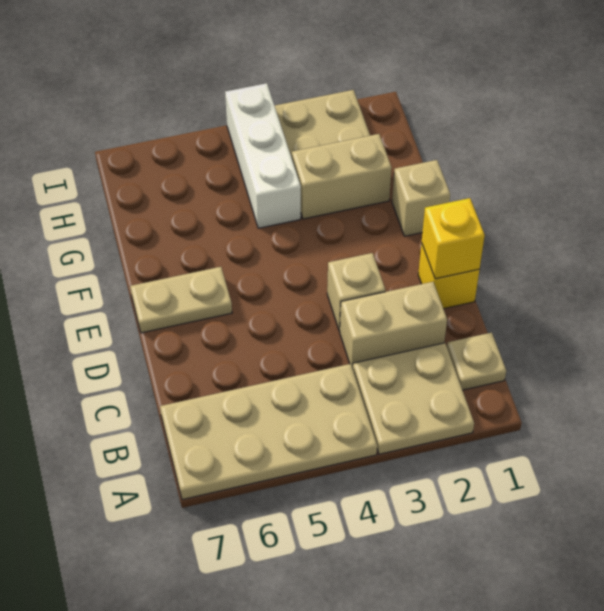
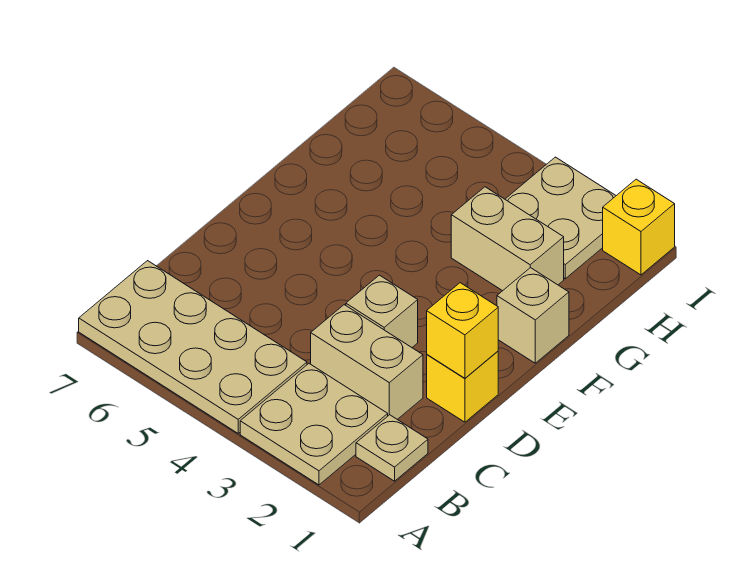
tan 1x2 plate [130,267,232,333] -> none
white 1x3 brick [225,83,301,228] -> none
none -> yellow 1x1 brick [603,179,675,275]

